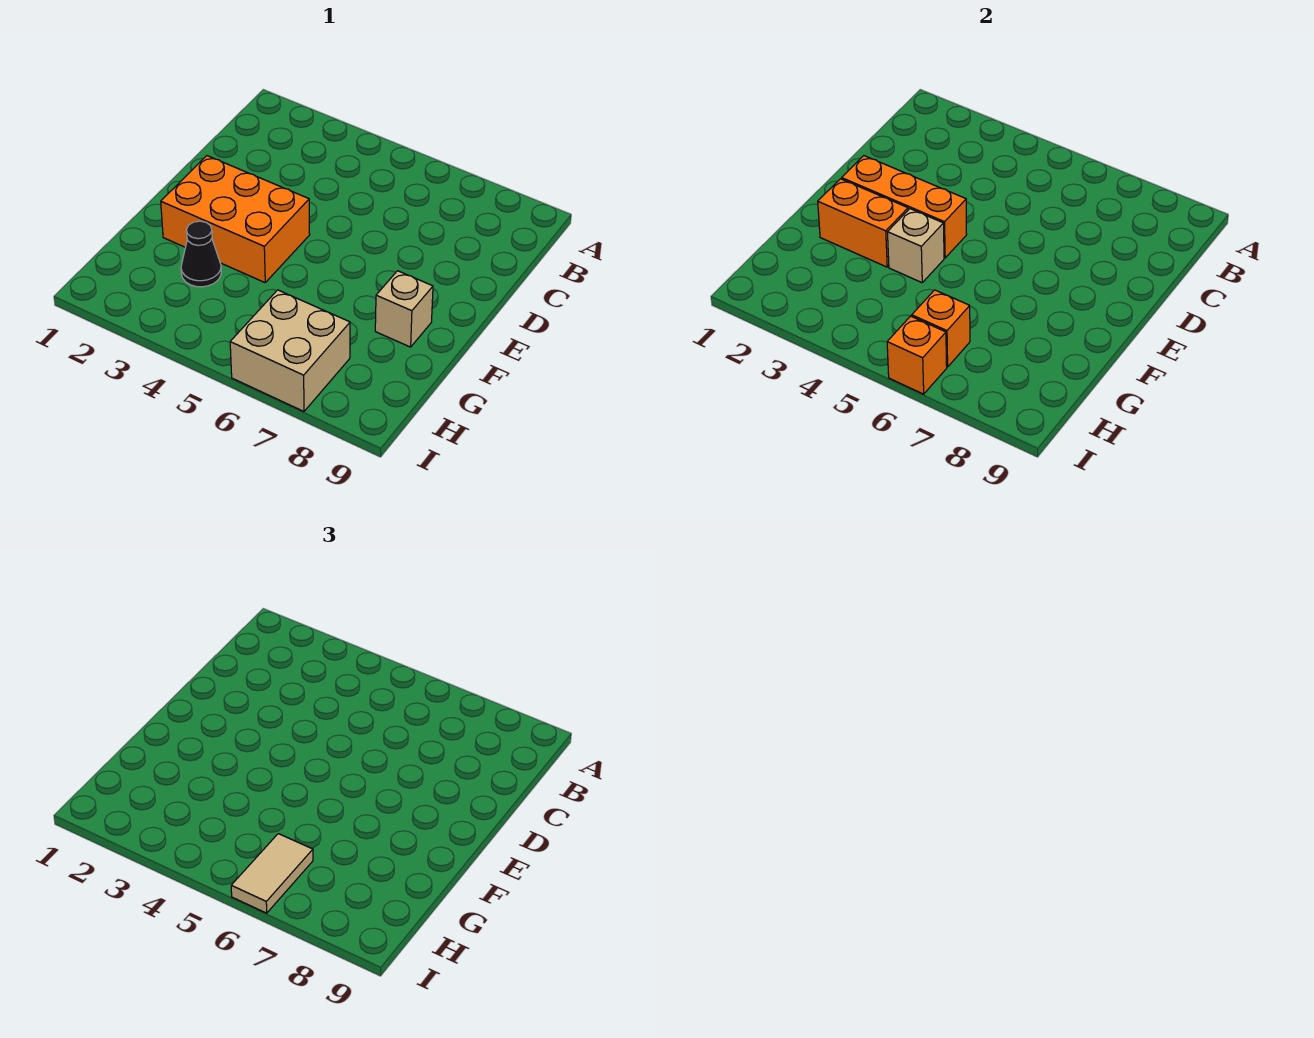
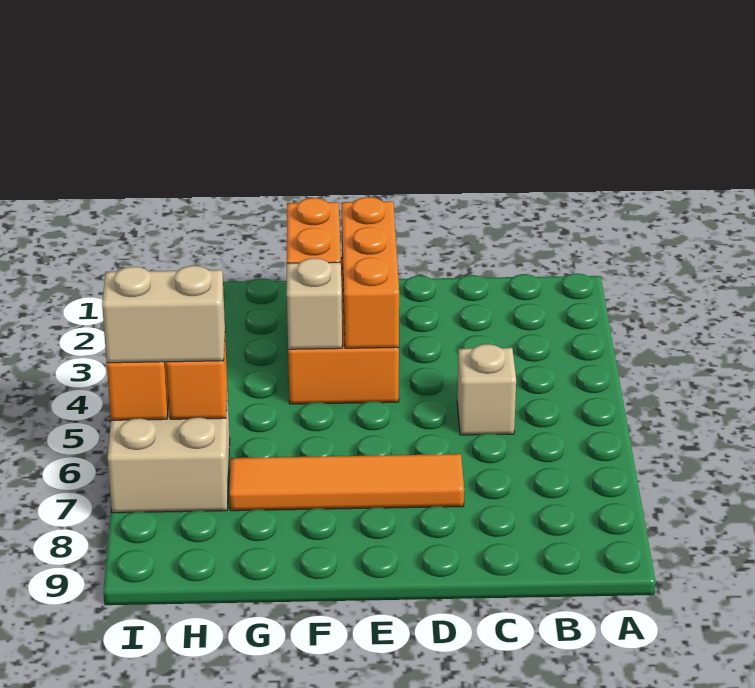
none -> orange 1x4 tile [230,454,464,511]
tan 1x1 brick [375,271,433,347] -> tan 1x1 brick moved to [457,344,516,435]
black 1x1 cone [181,221,221,287] -> none
tan 1x2 tile [231,834,313,913] -> tan 1x2 brick [102,266,225,363]

